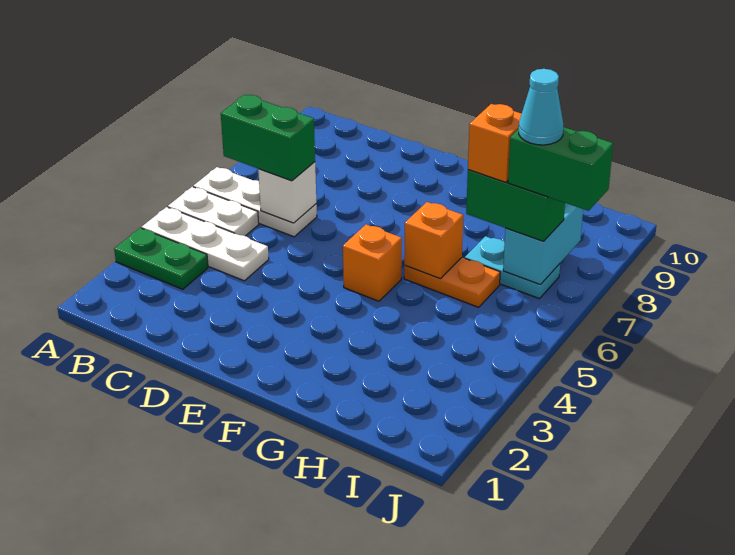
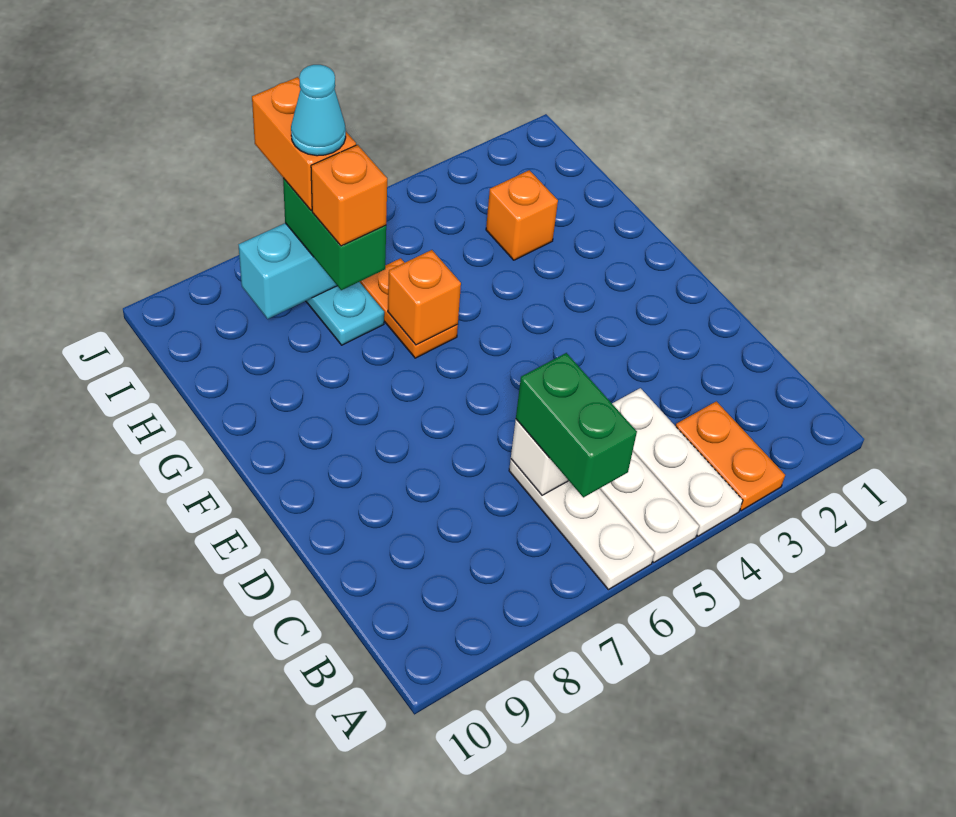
green 1x2 plate [114,228,208,289] -> orange 1x2 plate [676,401,785,511]
orange 1x1 brick [343,224,402,301] -> orange 1x1 brick moved to [486,170,558,260]
green 1x2 brick [508,127,613,211] -> orange 1x2 brick [252,77,356,210]

